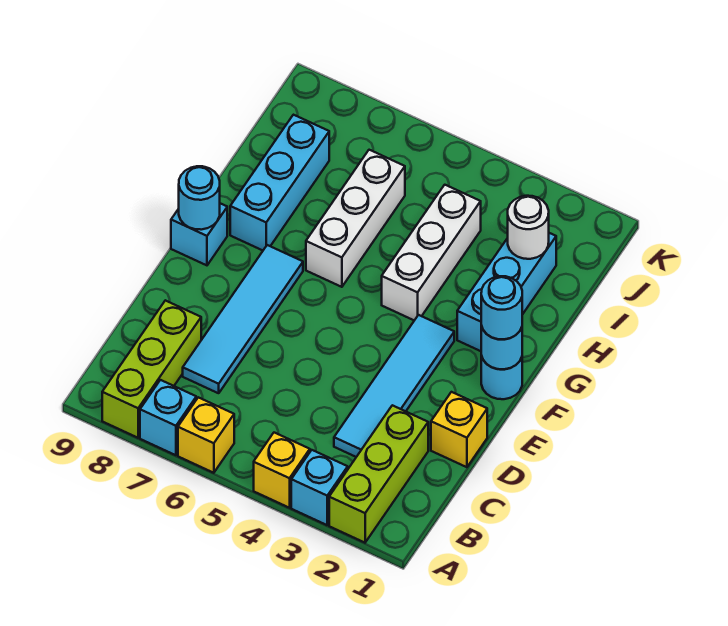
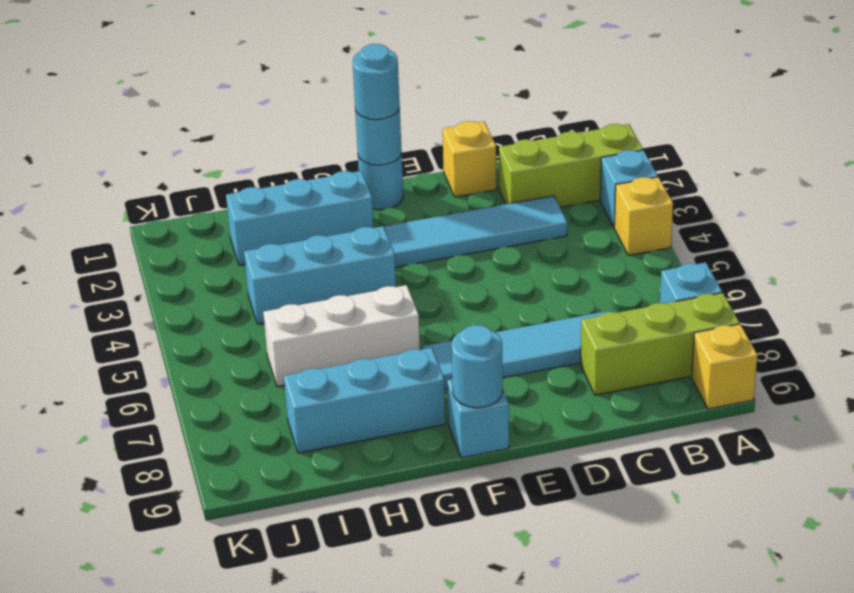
yellow 1x1 brick [178,397,234,473] -> yellow 1x1 brick moved to [692,324,757,409]
white 1x3 brick [382,185,481,320] -> cyan 1x3 brick [244,226,396,324]
white 1x1 round brick [508,196,549,259] -> none

